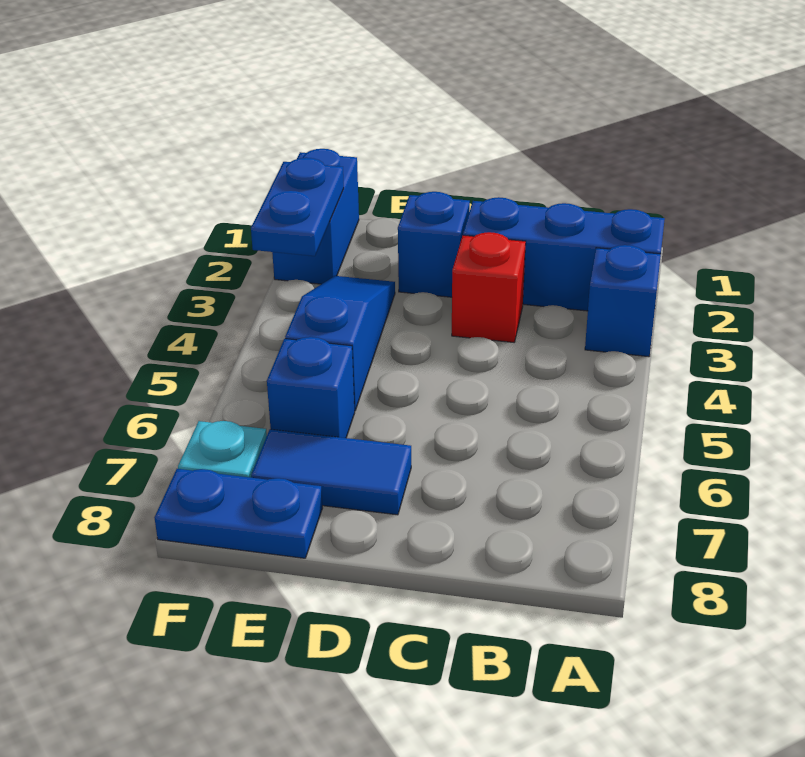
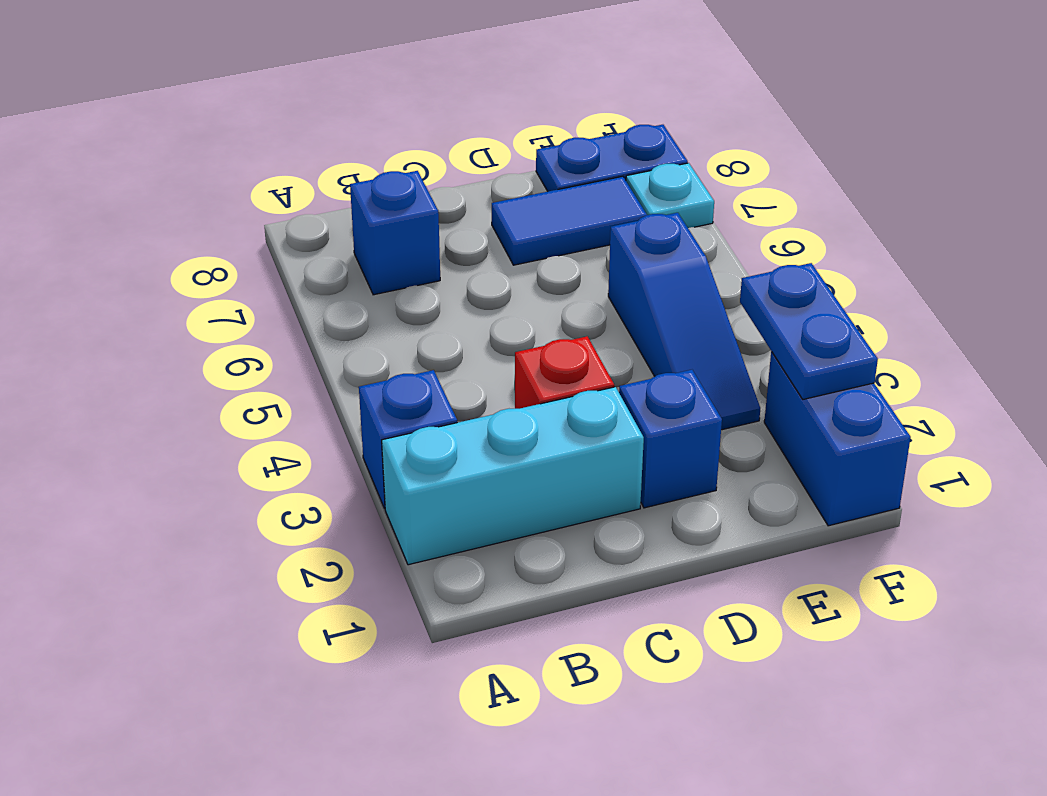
blue 1x3 brick [463,197,665,311] -> cyan 1x3 brick [382,387,644,565]
blue 1x1 brick [267,337,355,438] -> blue 1x1 brick moved to [350,171,440,295]

